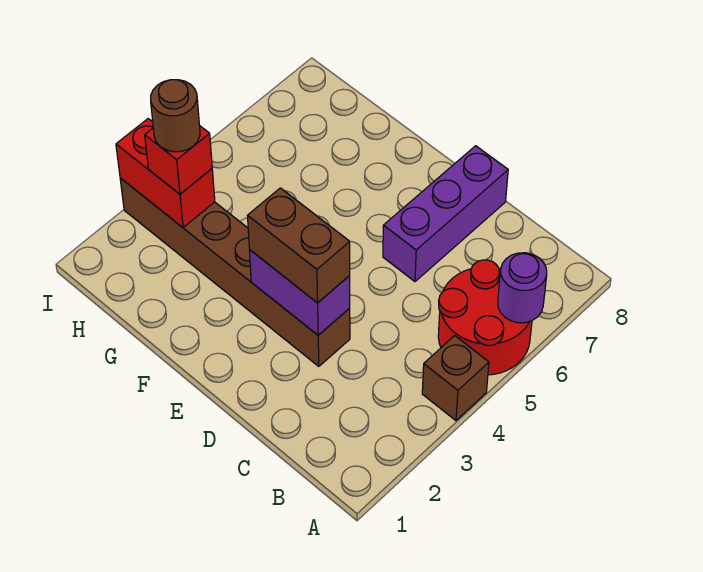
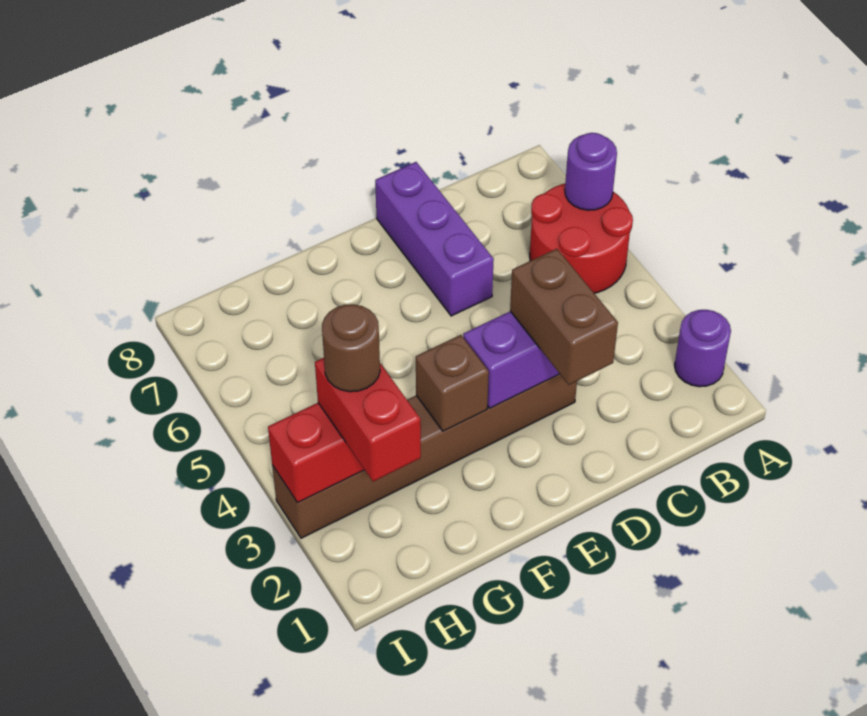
none -> purple 1x1 round brick [675,310,731,387]
brown 1x1 brick [422,336,489,420] -> brown 1x1 brick moved to [416,335,489,431]
brown 1x2 brick [247,188,350,303] -> brown 1x2 brick turned to [510,249,618,385]
red 1x1 brick [145,126,212,194] -> red 1x2 brick [315,358,421,482]

